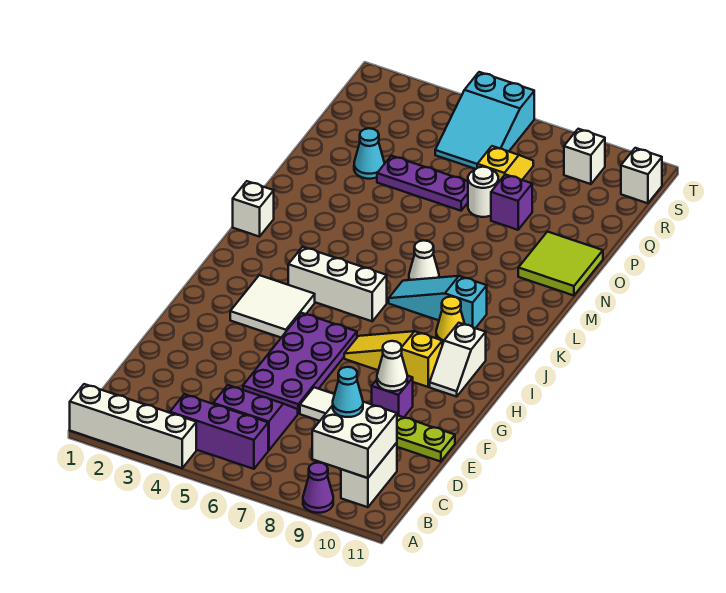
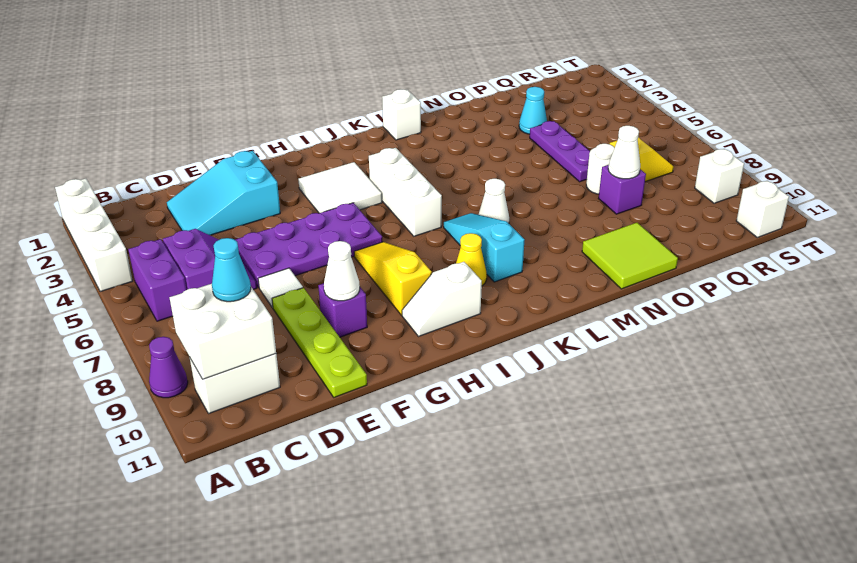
purple 1x3 brick [170,394,268,469] -> purple 1x2 brick [128,239,186,321]
none -> white 1x1 cone [608,126,640,179]
cyan 2x3 slope [435,72,534,169] -> cyan 2x3 slope moved to [167,151,280,235]

